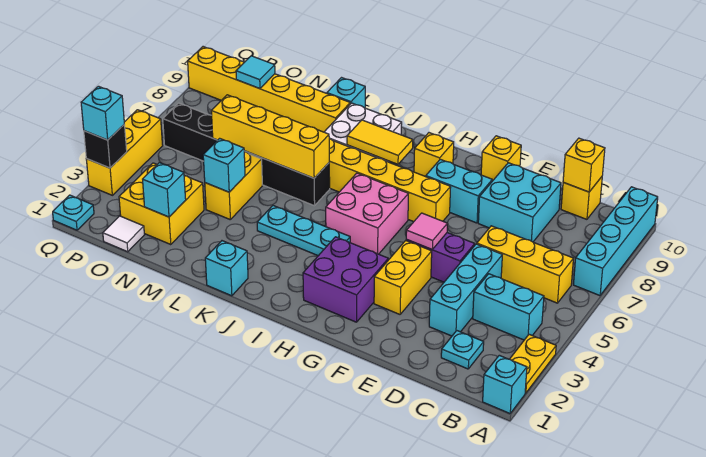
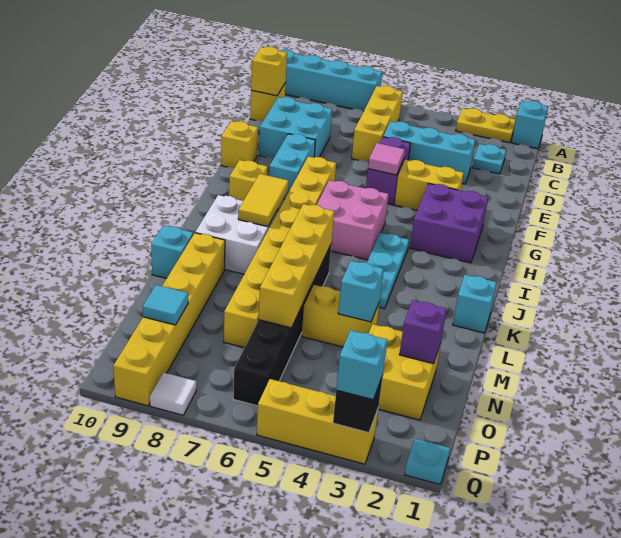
cyan 1x2 brick [473,274,544,340] -> none
cyan 1x1 brick [143,163,186,217] -> purple 1x1 brick [399,300,447,364]
white 1x1 tile [103,216,144,252] -> white 1x1 tile moved to [150,372,196,415]

